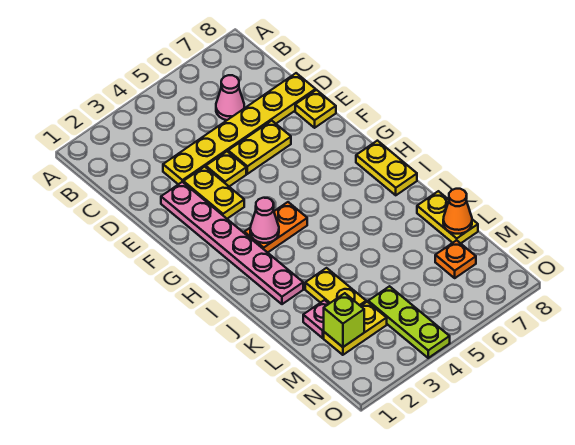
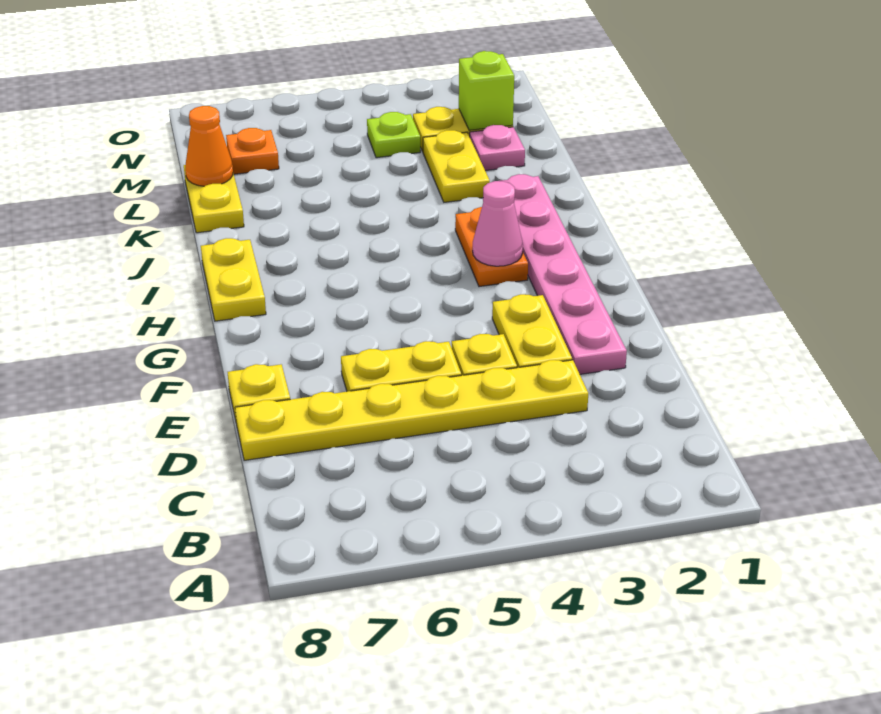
pink 1x1 cone [216,75,244,120] -> none
orange 1x2 plate [244,202,307,253] -> orange 1x2 plate turned to [455,207,528,287]
lime 1x3 plate [368,286,450,358] -> lime 1x1 plate [367,112,420,158]

